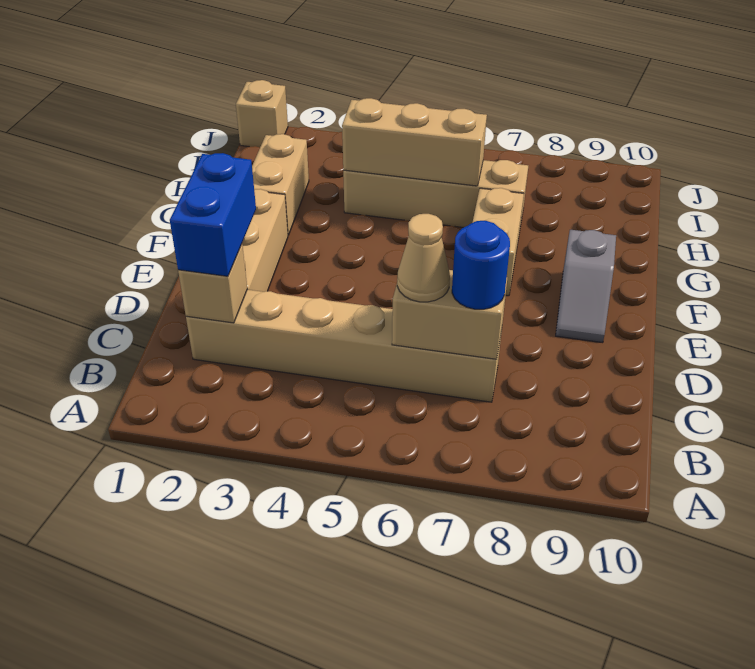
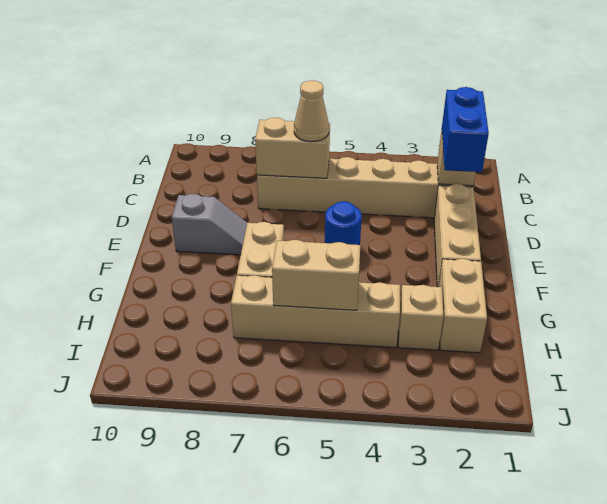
blue 1x1 round brick [452,221,510,309] -> blue 1x1 round brick moved to [325,201,362,245]
grey 1x2 slope [556,230,616,343] -> grey 1x2 slope turned to [172,194,247,255]
tan 1x3 brick [342,98,487,186] -> tan 1x2 brick [272,240,360,310]
tan 1x1 brick [236,80,288,147] -> tan 1x1 brick moved to [398,285,443,350]

